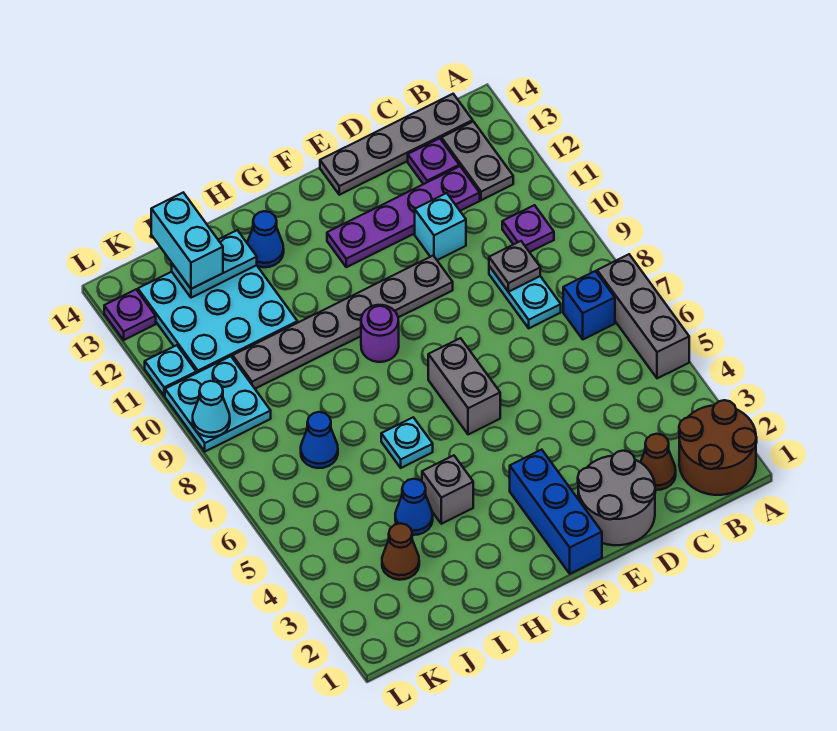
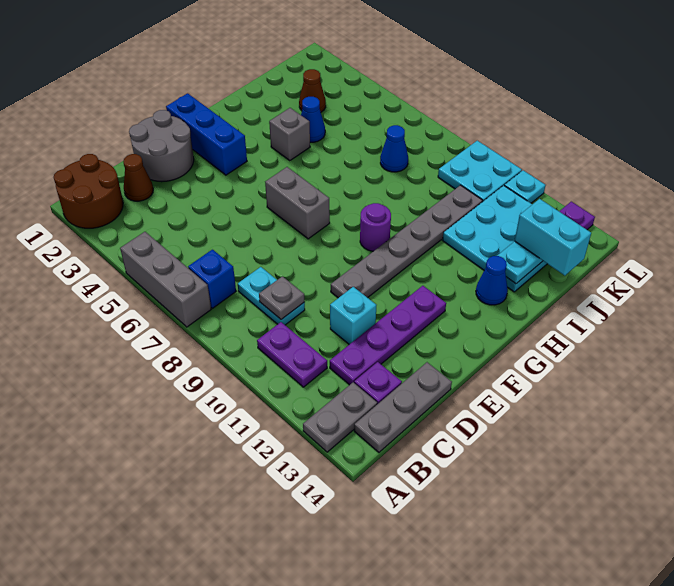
purple 1x1 plate [502,205,554,252] -> purple 1x2 plate [257,322,327,387]
grey 1x2 plate [441,122,513,200] -> grey 1x2 plate turned to [303,382,377,452]
grey 1x4 plate [320,94,473,195] -> grey 1x3 plate [354,362,452,452]
cyan 1x1 plate [381,417,433,468] -> none
cyan 1x1 cone [193,381,230,437] -> none

